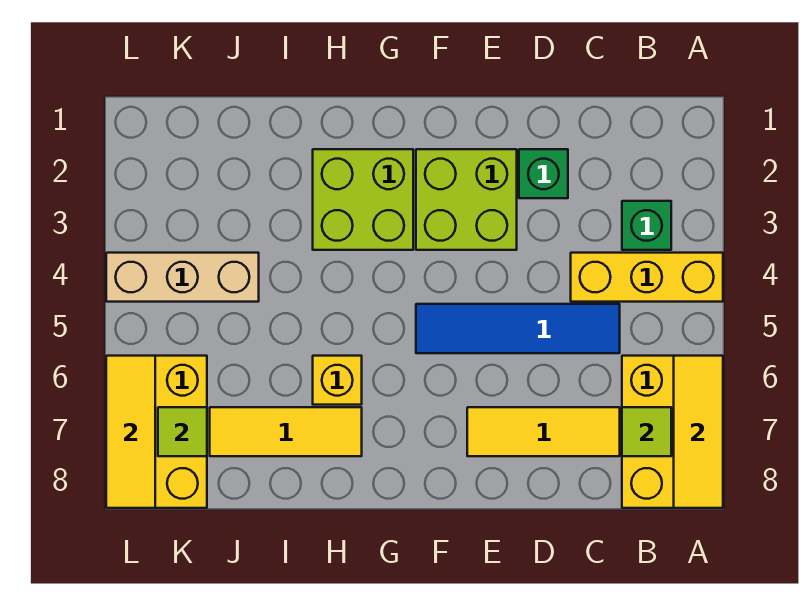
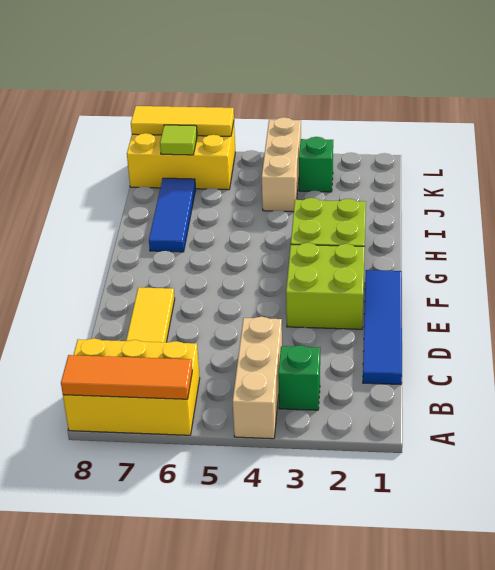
yellow 1x3 brick [571,253,723,302] -> tan 1x3 brick [233,317,282,439]
yellow 1x3 tile [674,356,723,508] -> orange 1x3 tile [61,355,192,399]
lime 1x1 tile [622,407,671,456] -> none
blue 1x4 tile [416,304,620,353] -> blue 1x4 tile moved to [363,270,402,385]
green 1x1 brick [519,149,568,198] -> green 1x1 brick moved to [299,137,333,192]
yellow 1x1 brick [313,356,362,405] -> none
yellow 1x3 tile [210,407,362,456] -> blue 1x3 tile [149,178,196,252]

